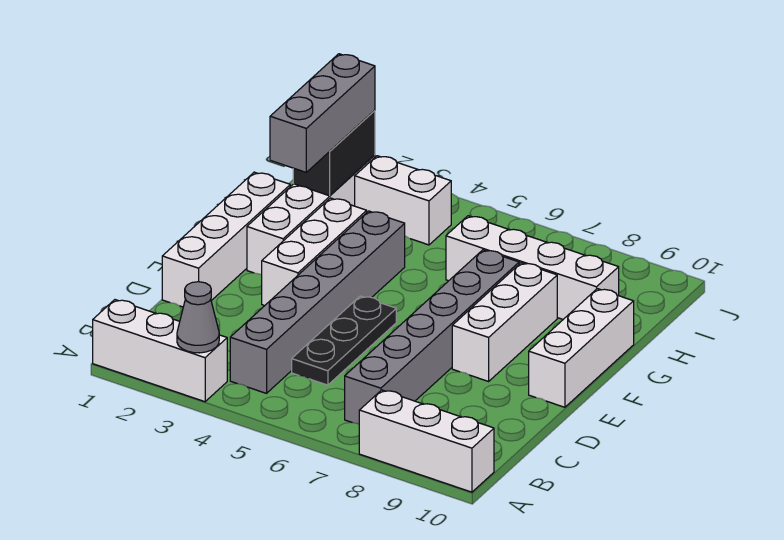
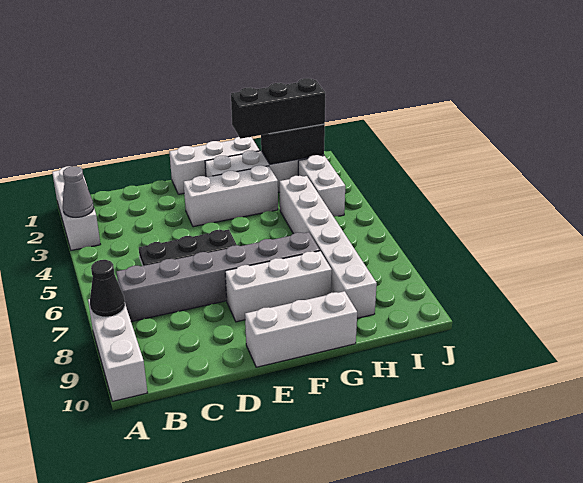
none -> black 1x1 cone [90,260,125,317]
grey 1x6 brick [230,211,405,393] -> none
white 1x4 brick [162,172,290,307] -> white 1x3 brick [169,137,260,194]
grey 1x3 brick [270,54,375,172] -> black 1x3 brick [231,78,325,139]
white 1x4 brick [446,216,619,319] -> white 1x6 brick [280,176,377,318]

